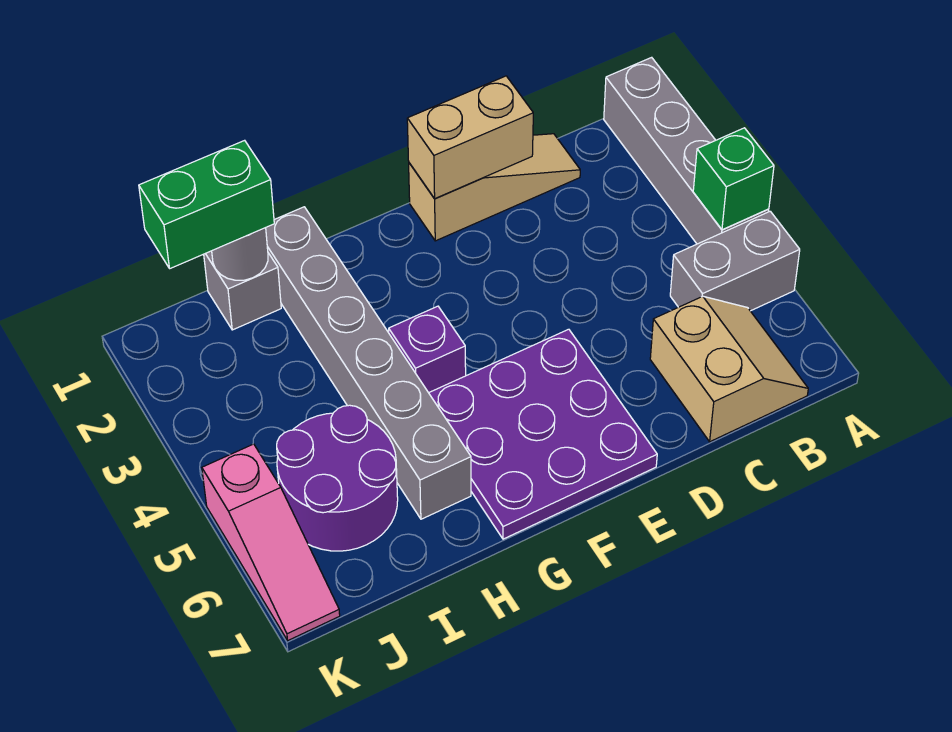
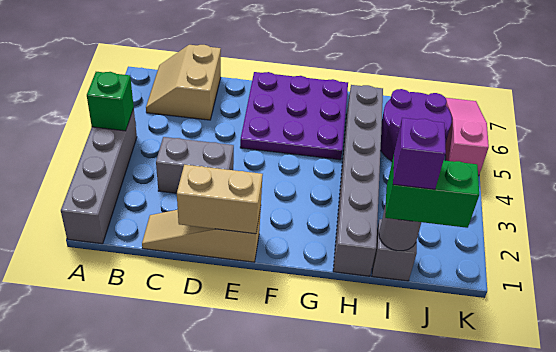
grey 1x2 brick [670,211,800,311] -> grey 1x2 brick moved to [156,137,234,193]
purple 1x1 brick [389,306,466,393] -> purple 1x1 brick moved to [393,118,446,189]

